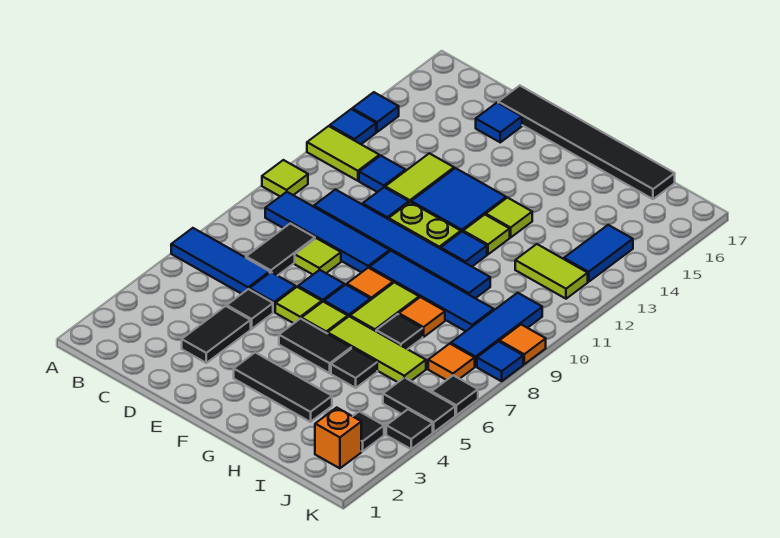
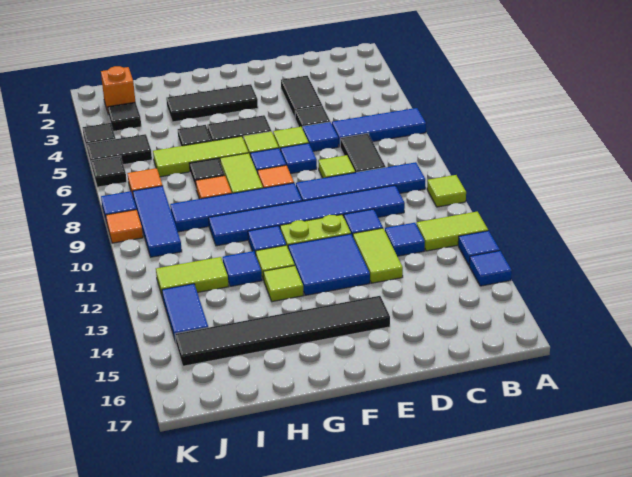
blue 1x1 tile [476,102,522,142] -> blue 1x1 tile moved to [223,251,262,286]
black 1x6 tile [498,86,675,199] -> black 1x6 tile moved to [175,296,390,366]

